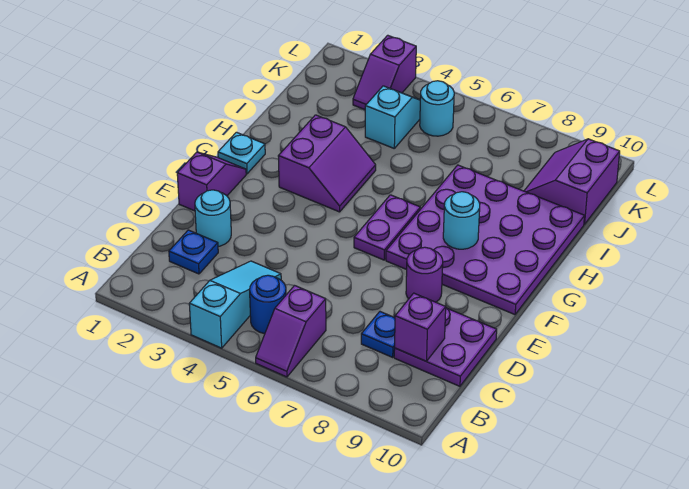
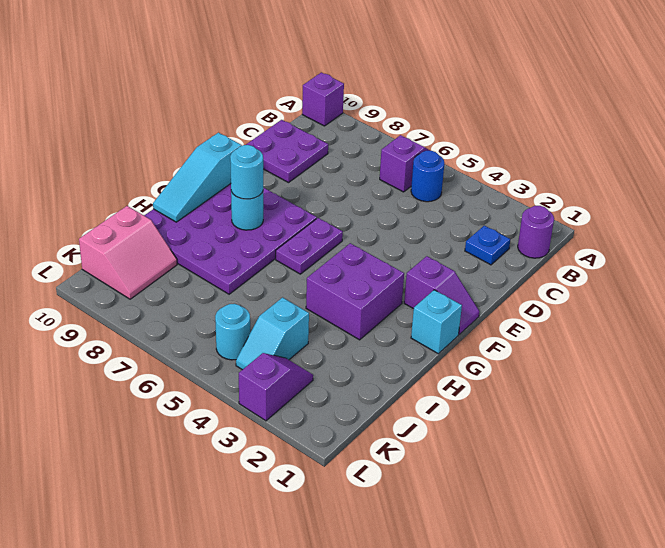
cyan 1x3 slope [189,261,281,348] -> cyan 1x3 slope moved to [153,133,242,222]
blue 1x1 plate [361,312,395,357] -> none
purple 1x1 brick [395,293,446,361] -> purple 1x1 brick moved to [302,72,344,126]
cyan 1x1 round brick [195,190,231,247] -> cyan 1x1 round brick moved to [230,145,263,199]
purple 1x2 slope [177,152,246,211] -> purple 1x2 slope turned to [404,256,479,334]
purple 1x1 round brick [406,247,443,302] -> purple 1x1 round brick moved to [518,206,554,258]
cyan 1x1 plate [218,132,265,174] -> cyan 1x1 brick [411,290,462,354]
purple 2x2 slope [278,115,376,212] -> purple 2x2 brick [306,243,404,340]
purple 2x2 slope [524,139,620,224] -> pink 2x2 slope [79,206,177,299]

